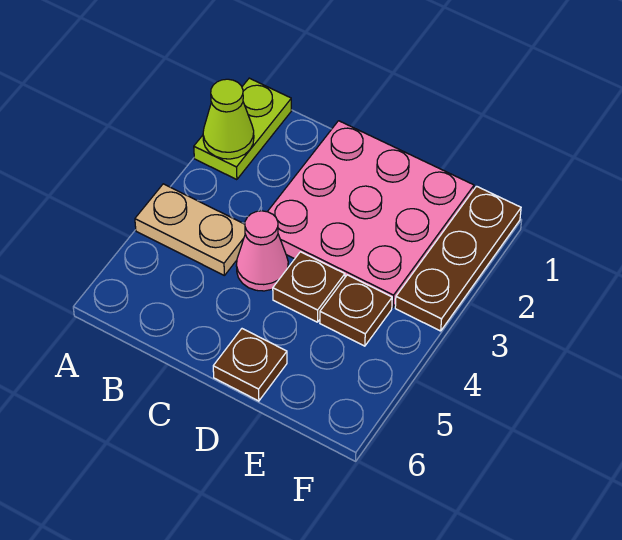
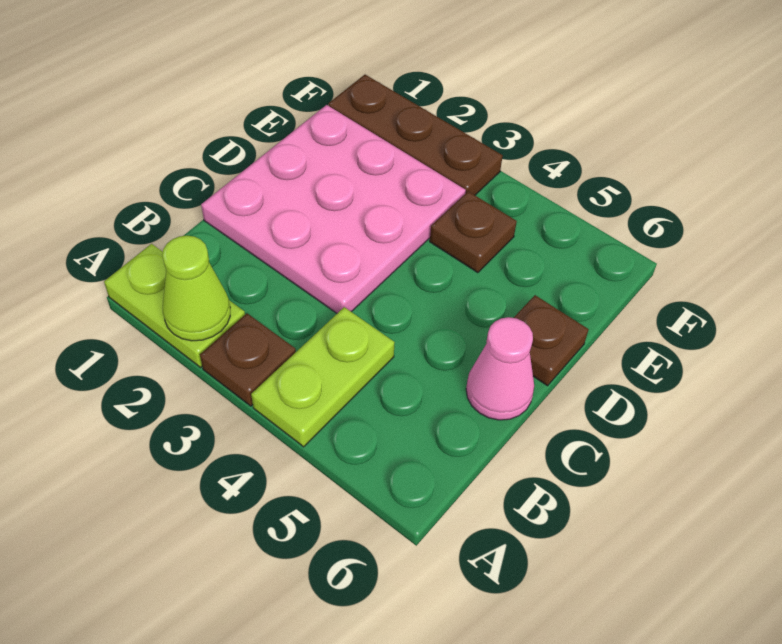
tan 1x2 plate [135,184,245,276] -> lime 1x2 plate [251,307,395,447]
pink 1x1 cone [236,211,288,291] -> pink 1x1 cone moved to [466,317,534,420]
brown 1x1 plate [273,252,345,322] -> brown 1x1 plate moved to [200,313,296,406]

